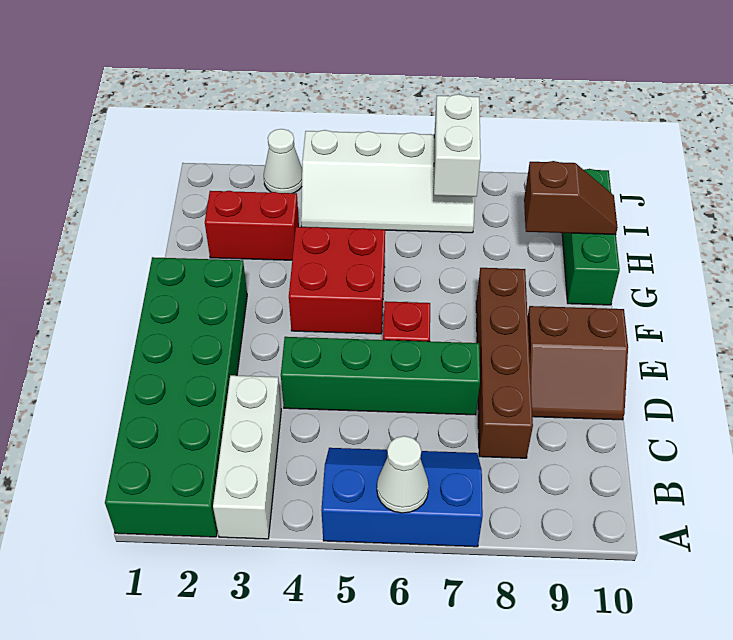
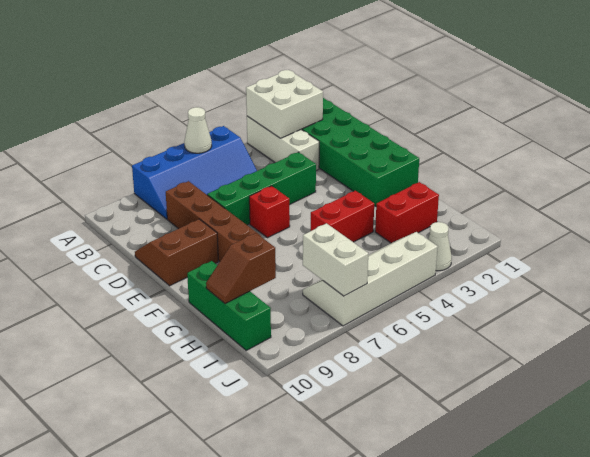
none -> white 2x2 brick [246,70,323,138]
blue 2x3 slope [321,448,483,547] -> blue 2x4 slope [132,126,257,219]
red 2x2 brick [289,227,385,334] -> red 1x2 brick [311,191,374,242]

